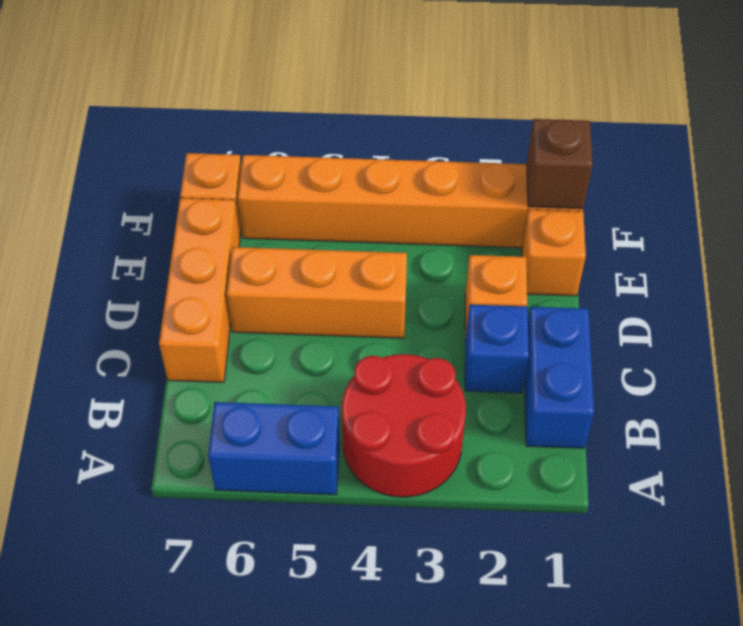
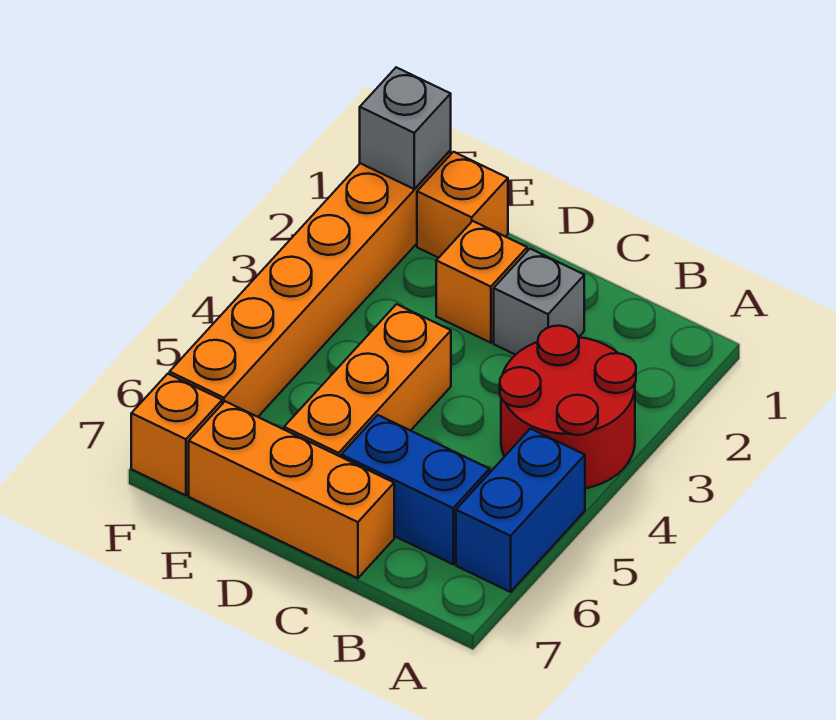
blue 1x2 brick [524,307,594,448] -> blue 1x2 brick moved to [341,415,490,564]
blue 1x1 brick [465,305,529,393] -> grey 1x1 brick [494,249,584,355]
brown 1x1 brick [527,119,593,209] -> grey 1x1 brick [360,67,451,189]

